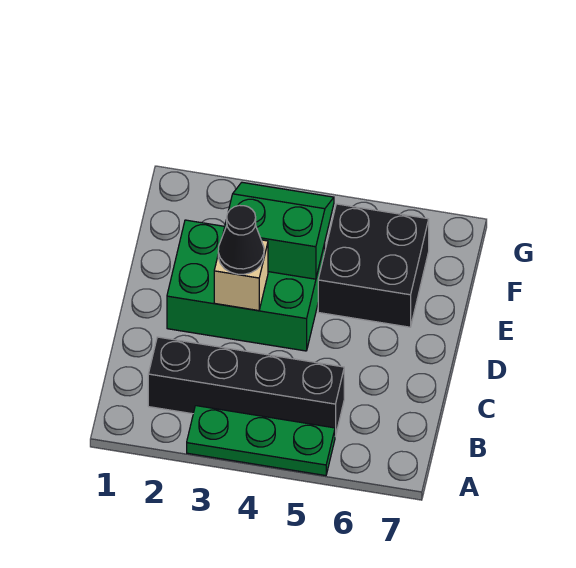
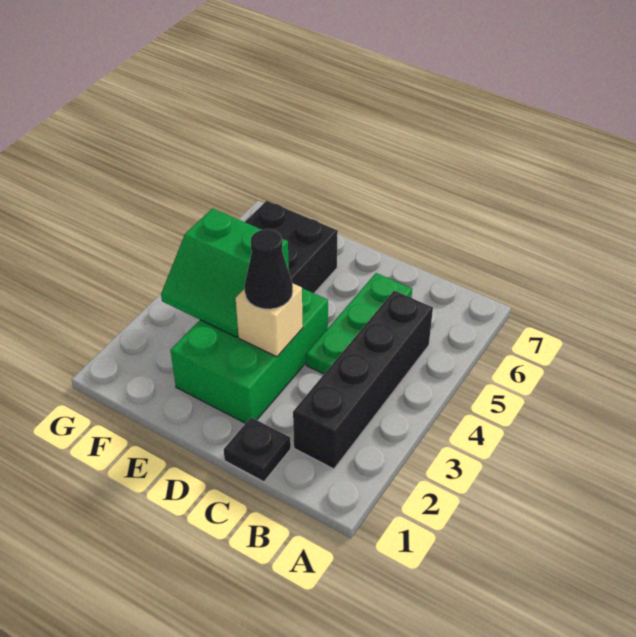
green 1x3 plate [187,406,335,476] -> green 1x3 plate moved to [306,273,412,374]
none -> black 1x1 plate [224,417,291,482]
green 2x2 slope [223,182,334,279] -> green 2x2 slope turned to [161,208,289,337]

